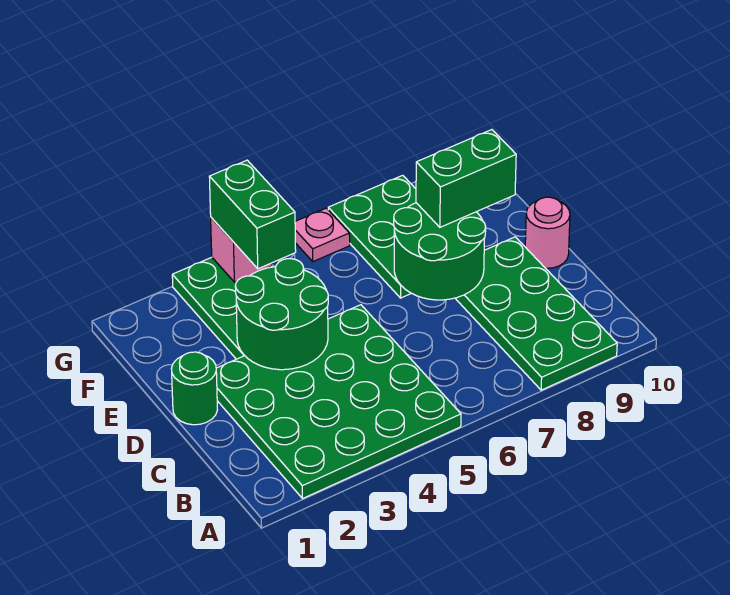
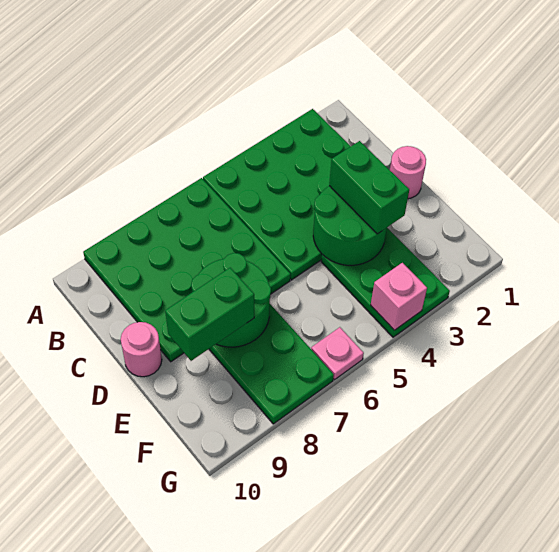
green 2x4 plate [455,237,617,390] -> green 4x4 plate [83,178,290,362]
green 1x1 round brick [171,352,217,425] -> pink 1x1 round brick [390,146,426,199]
green 1x2 brick [209,160,296,269] -> green 1x2 brick moved to [329,141,409,234]

